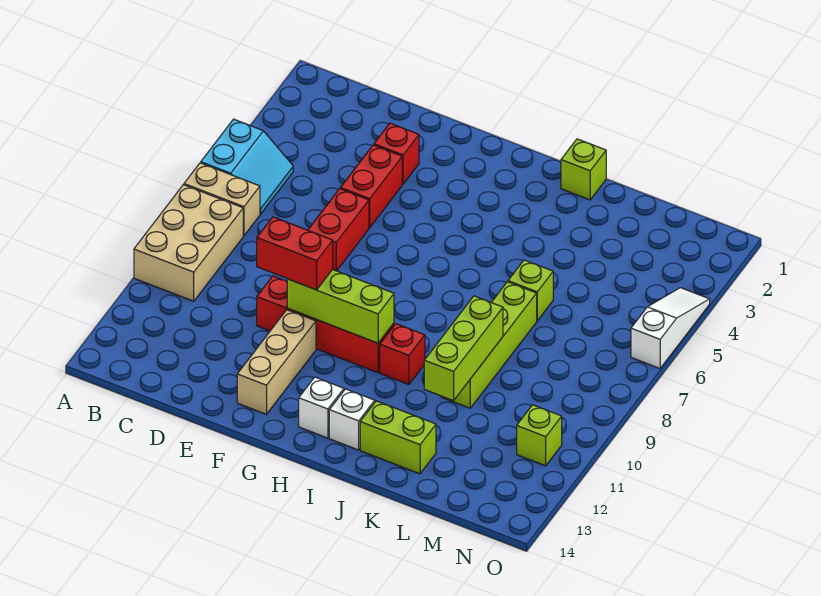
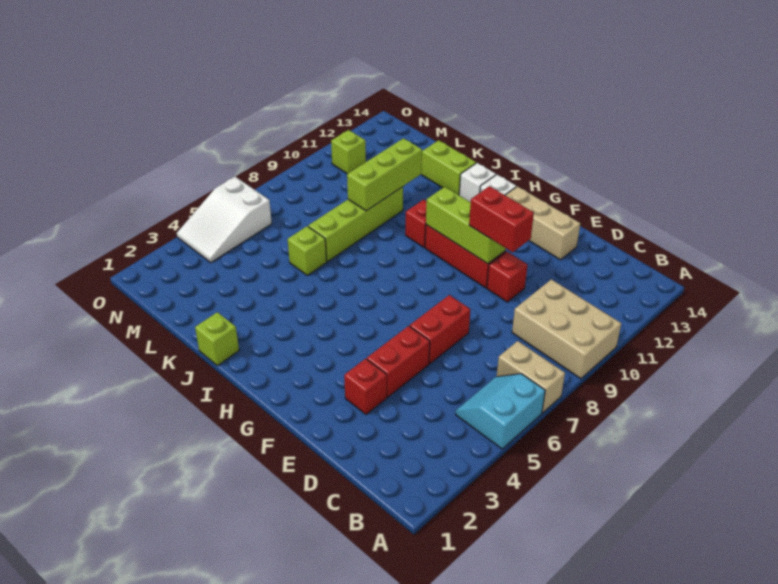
tan 2x3 brick [134,185,243,301] -> tan 2x3 brick turned to [512,279,621,379]
tan 1x3 brick [237,310,316,414] -> tan 1x3 brick turned to [505,186,580,260]
white 1x3 slope [631,288,710,368] -> white 2x3 slope [177,177,272,263]

